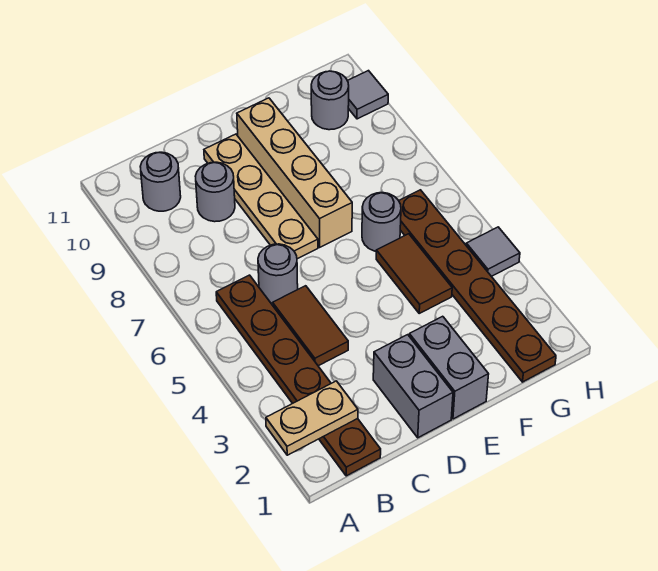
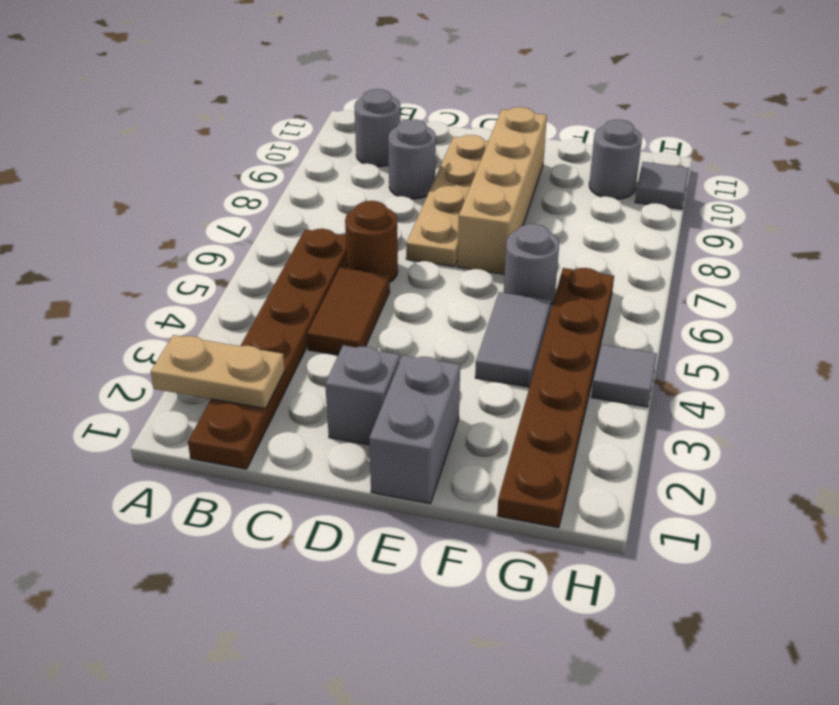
grey 1x1 round brick [258,244,298,303] -> brown 1x1 round brick [345,201,398,282]
grey 1x2 brick [373,335,453,438] -> grey 1x1 brick [325,345,400,445]
brown 1x2 tile [376,234,452,313] -> grey 1x2 tile [475,292,551,387]

